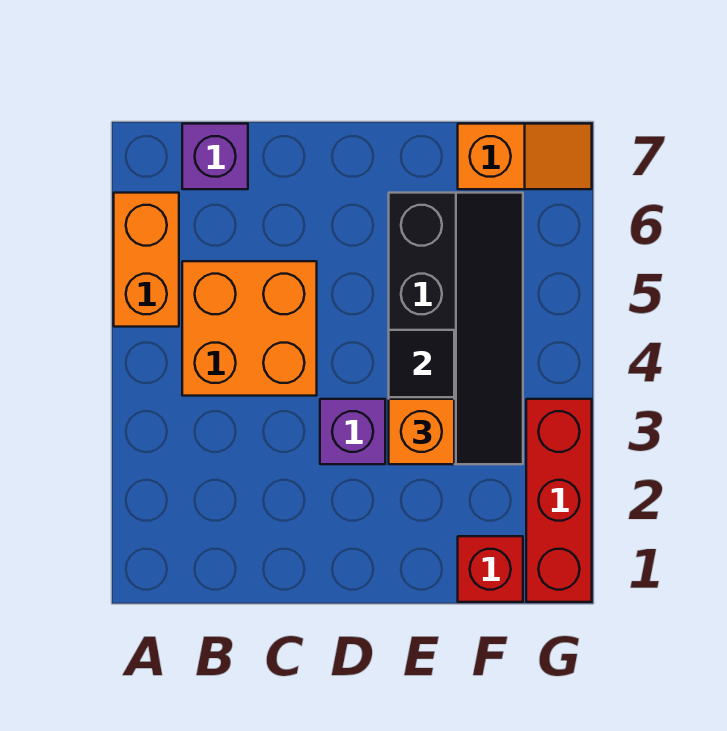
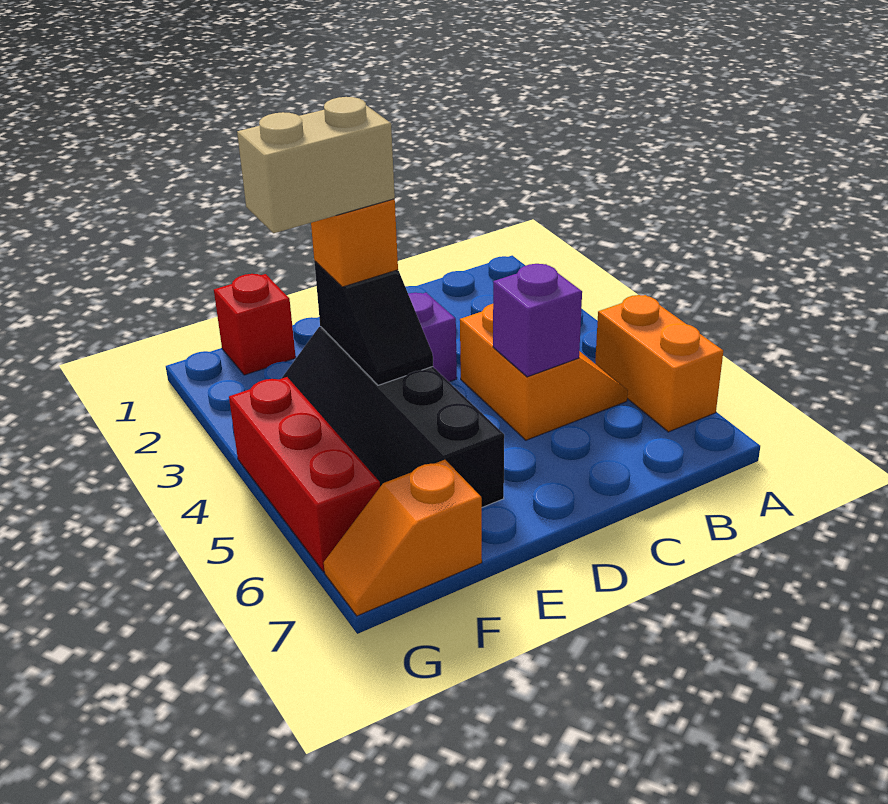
orange 2x2 brick [182,261,317,396] -> orange 2x2 slope [460,304,628,440]
purple 1x1 brick [182,124,248,189] -> purple 1x1 brick moved to [493,264,582,377]
none -> tan 1x2 brick [237,97,395,233]
red 1x3 brick [526,399,592,602] -> red 1x3 brick moved to [229,377,380,572]

